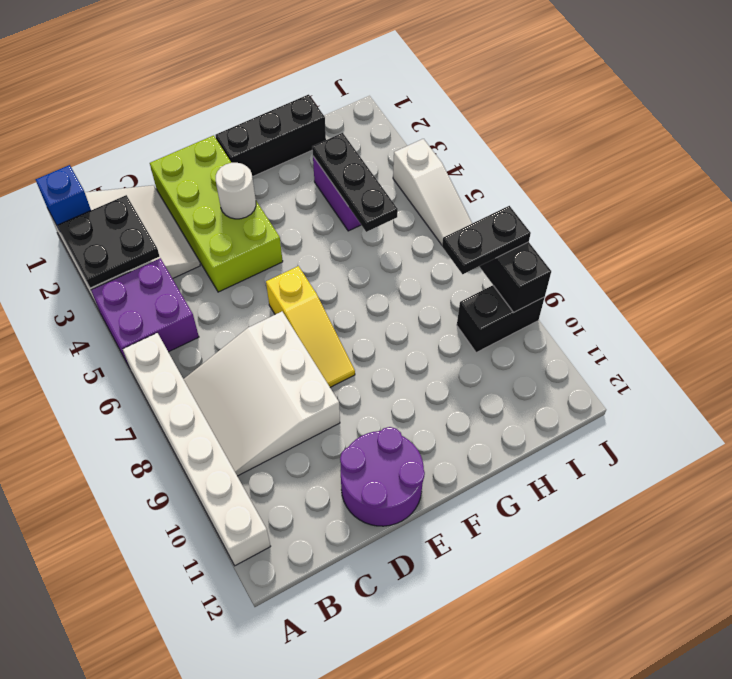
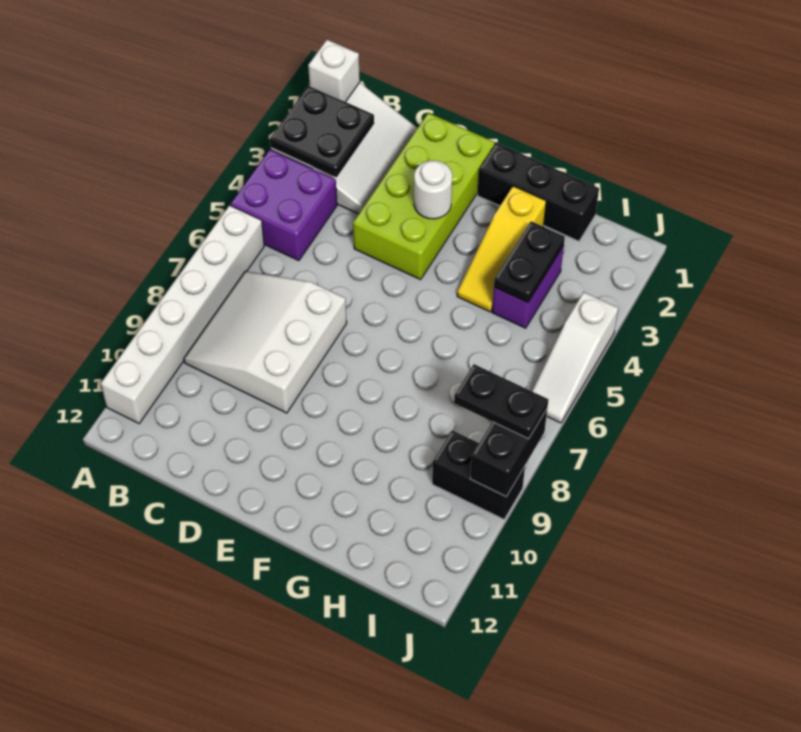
blue 1x1 brick [36,165,91,231] -> white 1x1 brick [308,40,360,102]
purple 2x2 round brick [340,427,425,526] -> none
yellow 1x3 slope [266,266,355,387] -> yellow 1x3 slope moved to [457,186,546,312]
black 1x3 plate [312,133,398,232] -> black 1x2 plate [494,221,565,303]

